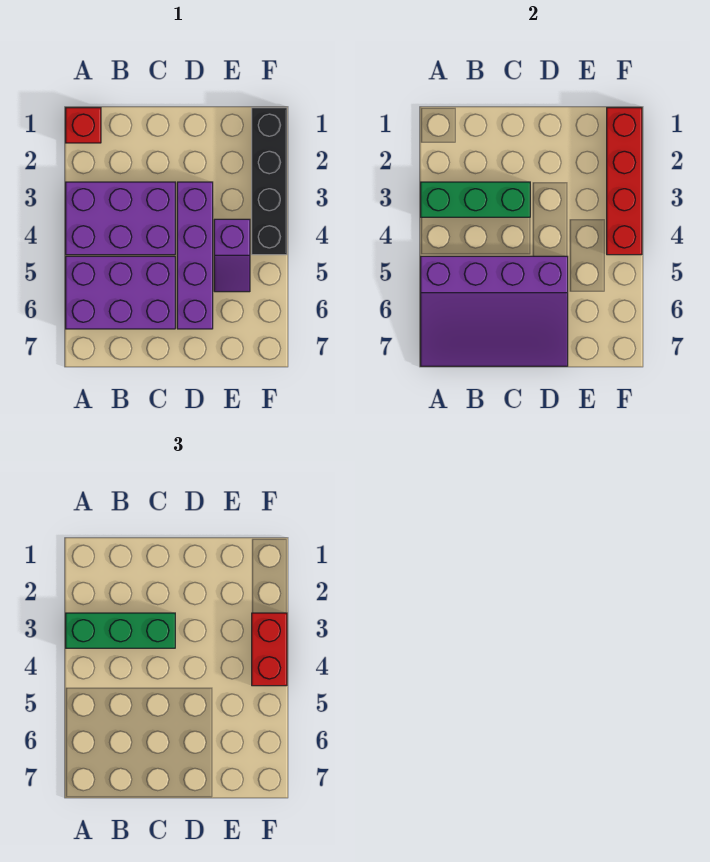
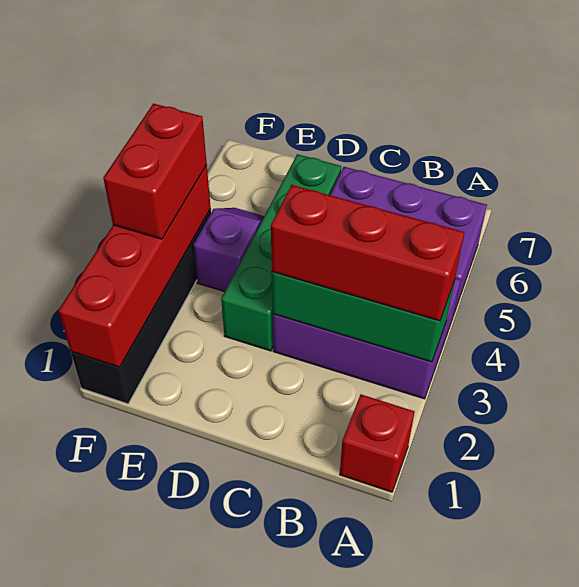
green 1x3 brick [66,613,175,648] -> red 1x3 brick [271,185,464,321]
purple 3x4 slope [421,256,568,366] -> none
purple 1x4 brick [177,182,213,329] -> green 1x4 brick [221,154,341,351]

